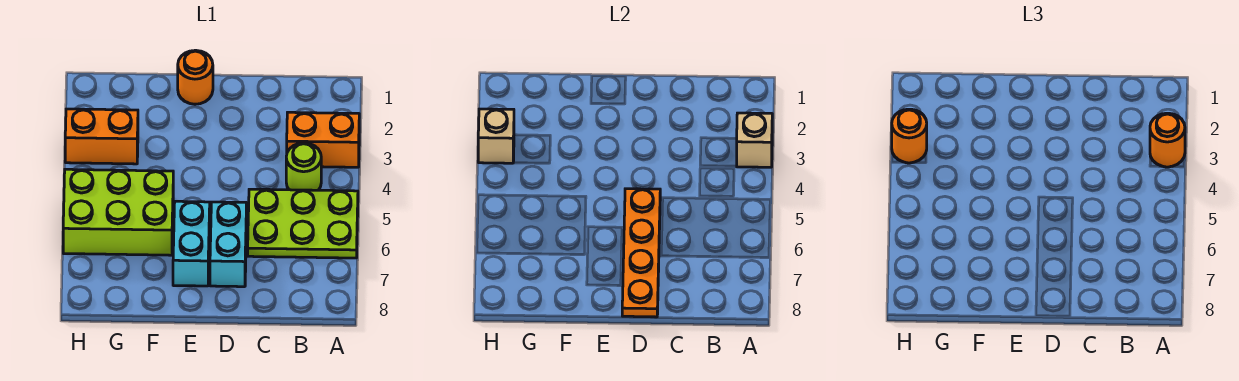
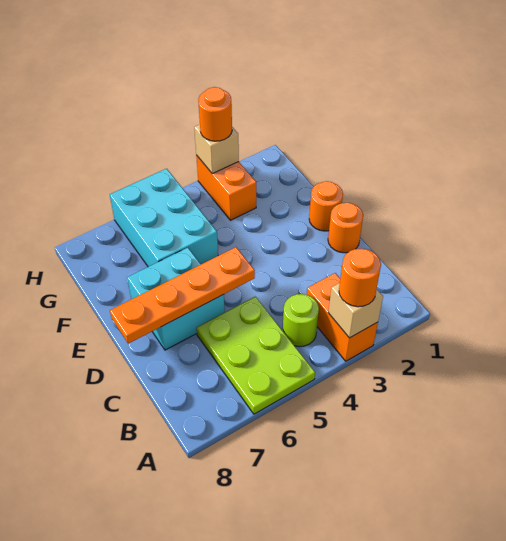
none -> orange 1x1 round brick [328,203,363,253]
lime 2x3 brick [63,169,173,255] -> cyan 2x3 brick [110,169,218,267]

